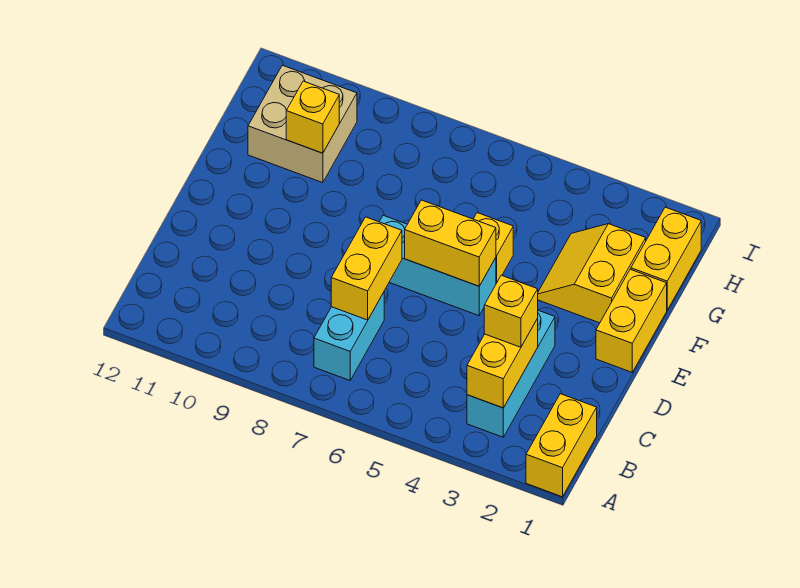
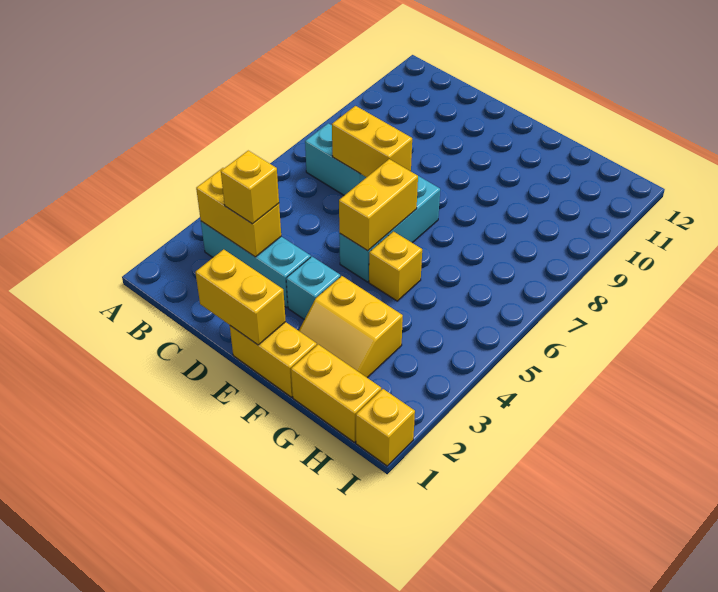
yellow 1x2 brick [526,394,597,497] -> yellow 1x2 brick moved to [195,249,286,345]
none -> cyan 1x1 brick [286,257,340,320]
yellow 2x2 slope [538,224,646,323] -> yellow 2x2 slope turned to [299,276,403,378]
tan 2x2 brick [248,65,357,183] -> none
yellow 1x1 brick [286,81,339,153] -> yellow 1x1 brick moved to [356,389,415,466]

